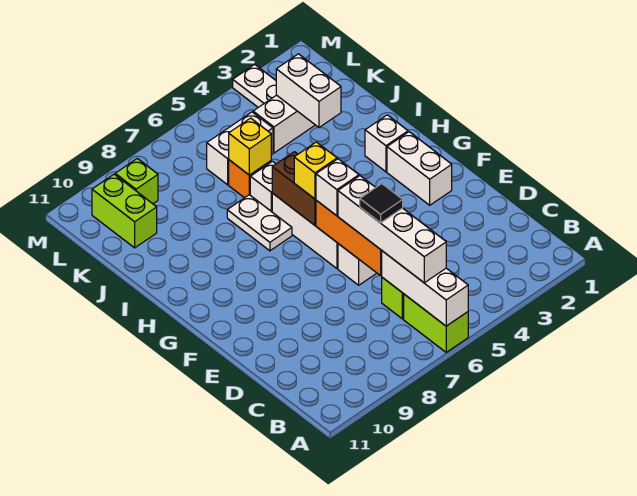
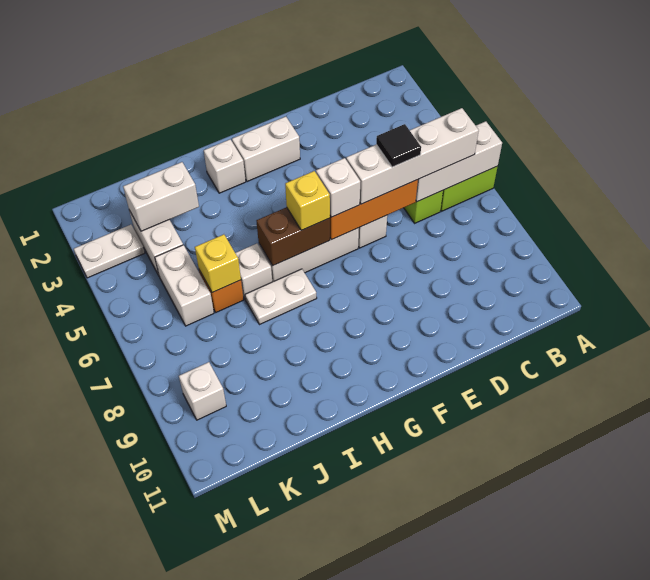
lime 1x2 brick [92,174,157,248] -> none
lime 1x1 brick [115,158,158,204] -> white 1x1 brick [179,362,226,420]

